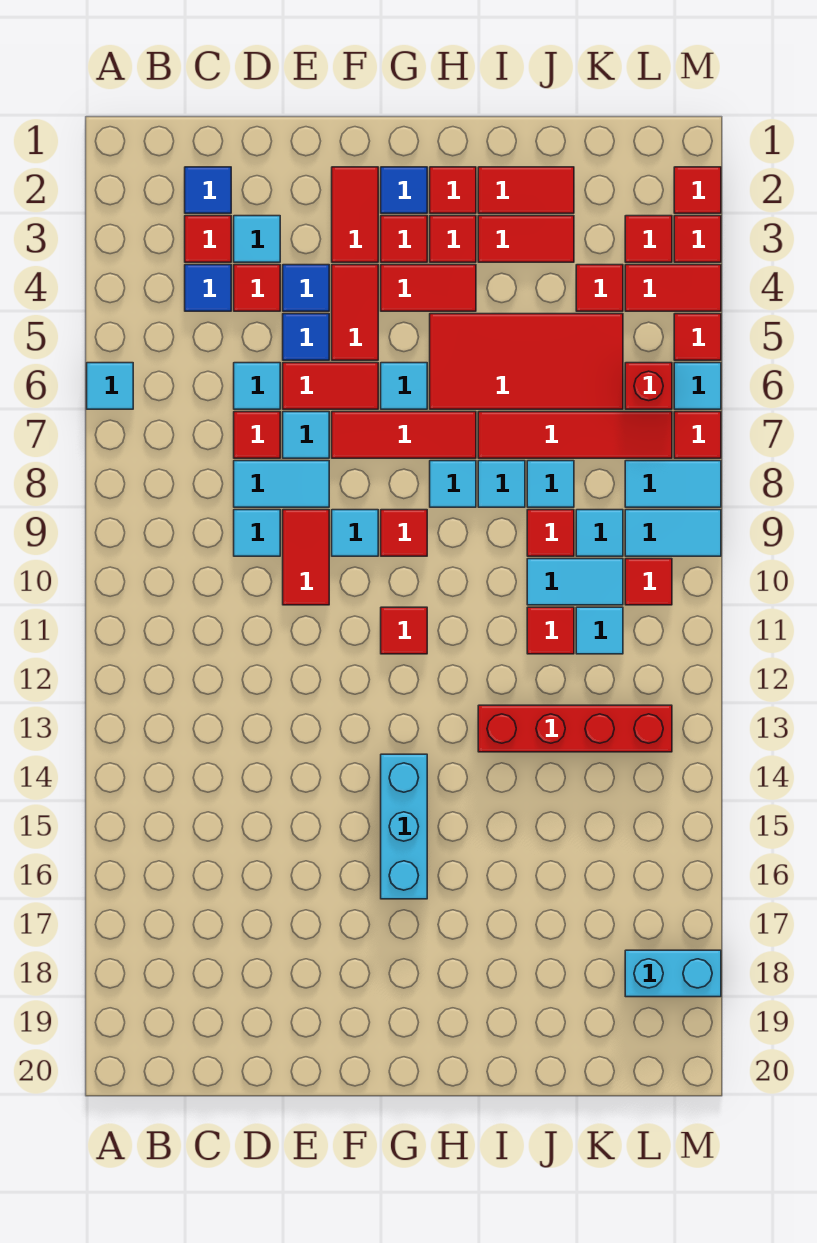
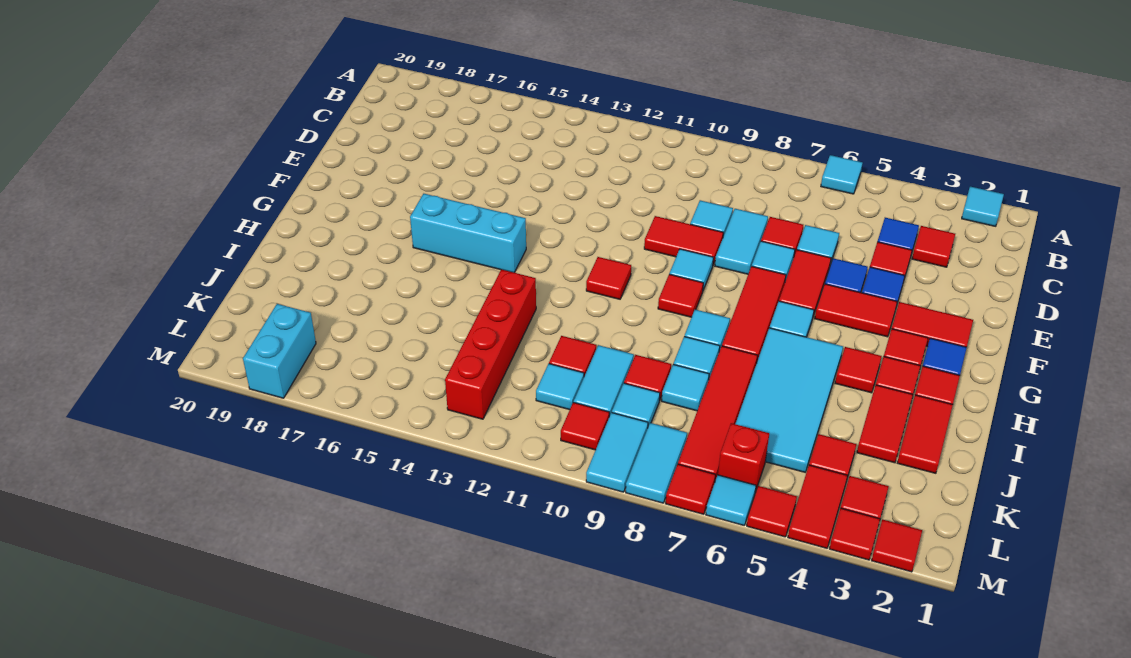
blue 1x1 tile [185,167,231,213] -> none
cyan 1x1 tile [234,216,280,262] -> cyan 1x1 tile moved to [962,186,1004,226]
red 1x2 tile [381,265,476,311] -> red 1x1 tile [835,347,882,393]
red 2x4 tile [430,314,623,409] -> cyan 2x4 tile [736,328,843,472]

